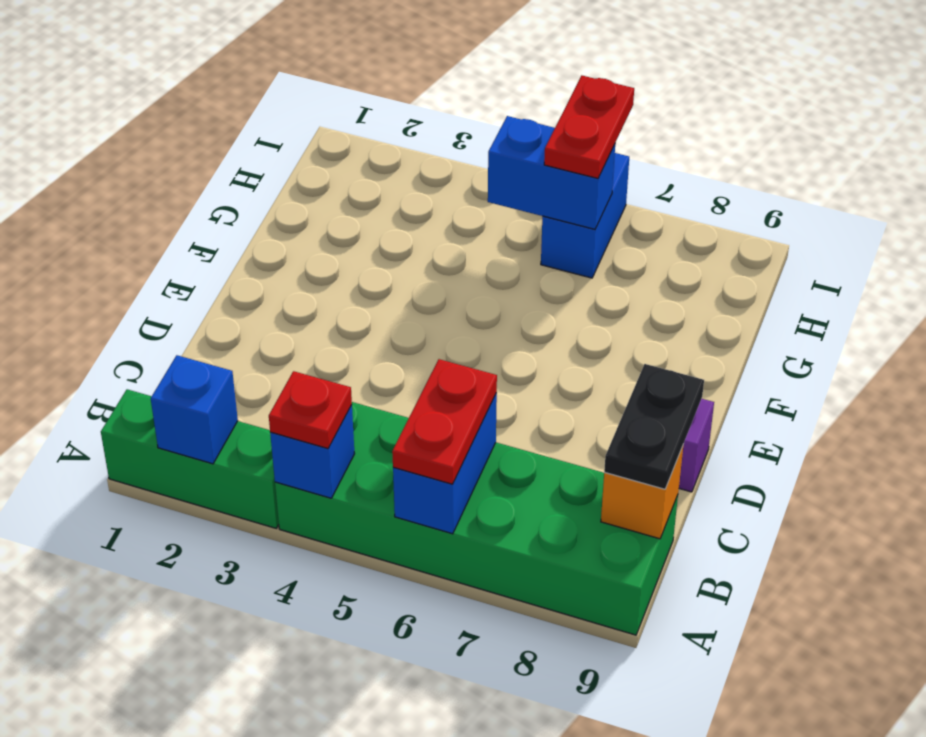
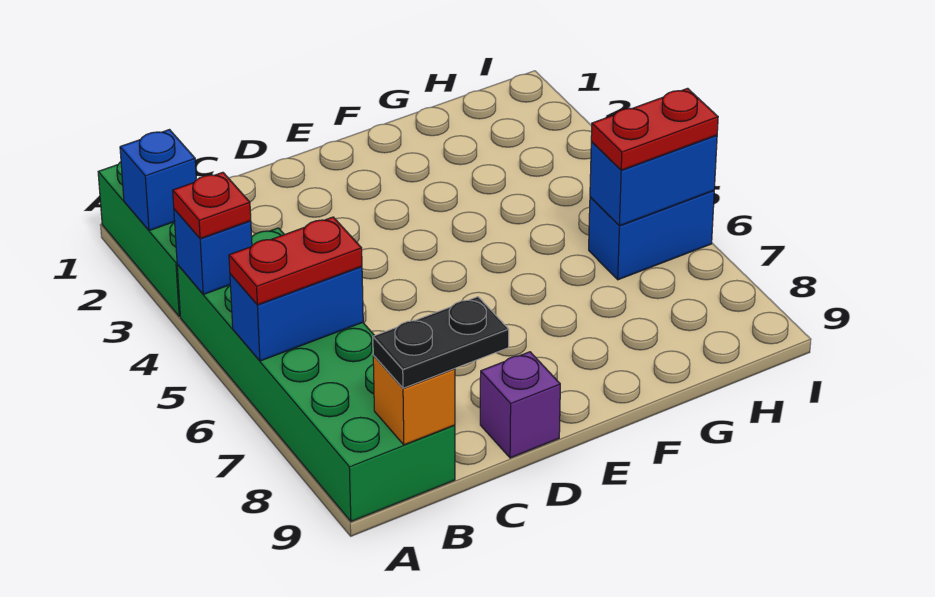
blue 1x2 brick [488,116,615,229] -> blue 1x2 brick turned to [590,135,717,226]

